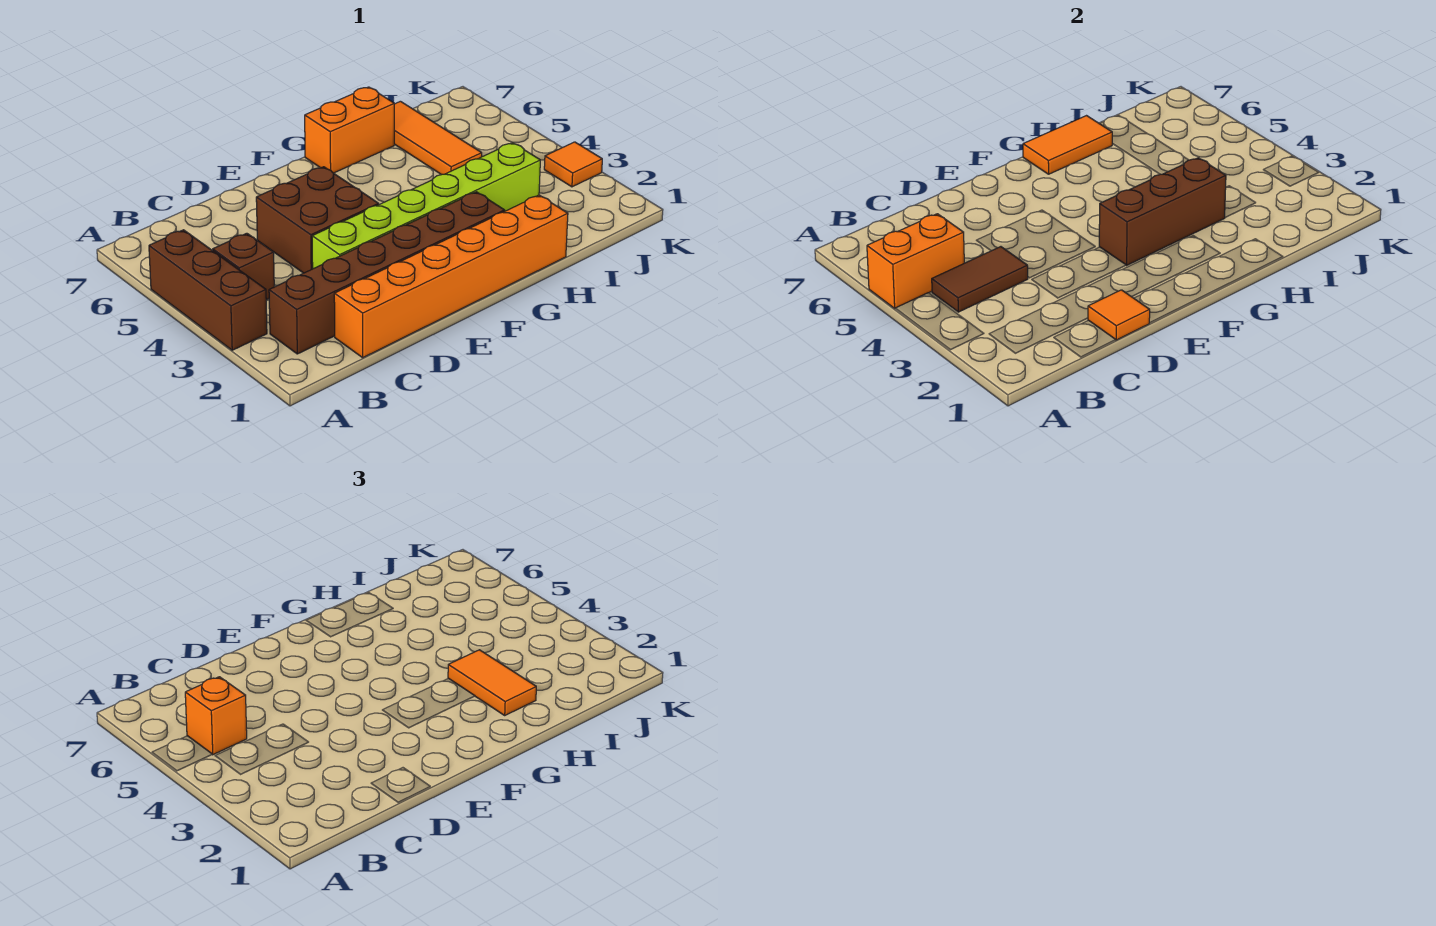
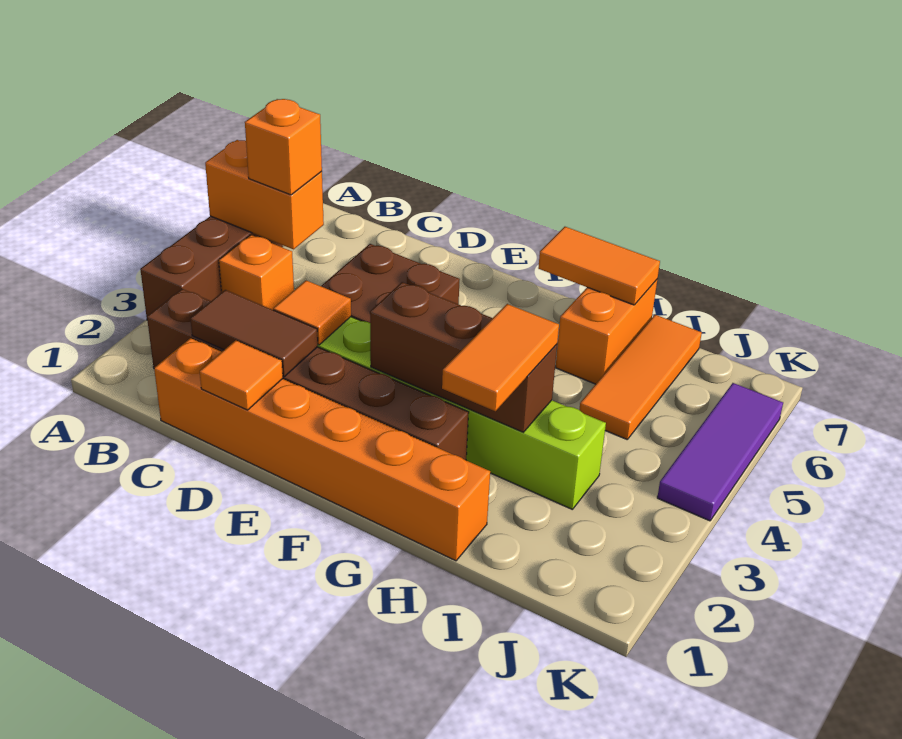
brown 1x1 brick [213,233,274,300] -> orange 1x1 brick [219,235,294,310]
brown 1x2 tile [932,247,1028,312] -> brown 1x2 tile moved to [190,290,318,377]
orange 1x2 brick [305,87,394,173] -> orange 1x2 brick turned to [555,280,657,384]
orange 1x1 tile [544,142,602,187] -> orange 1x1 tile moved to [273,280,351,345]
none -> purple 1x3 tile [657,383,783,521]

